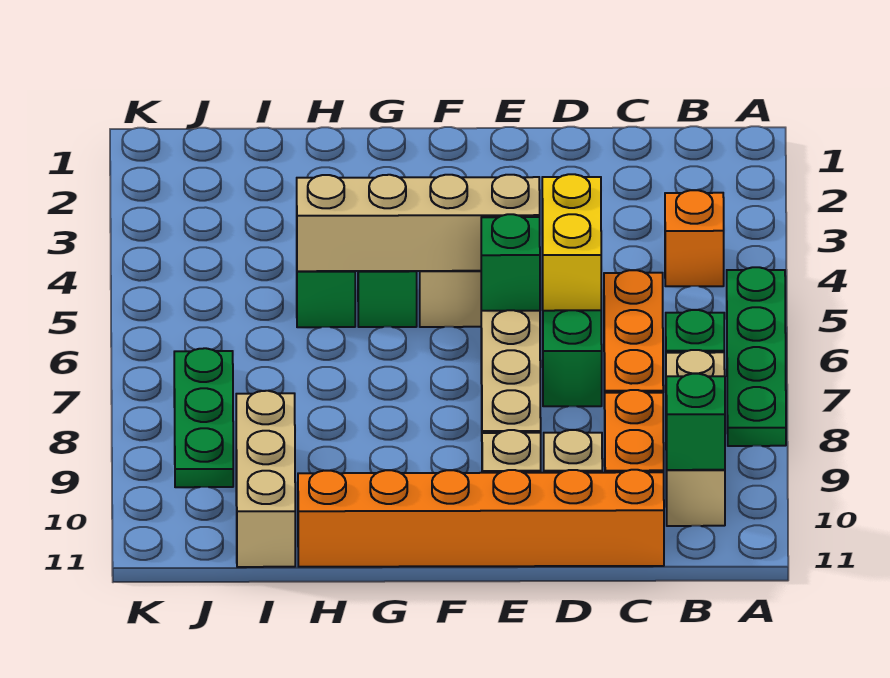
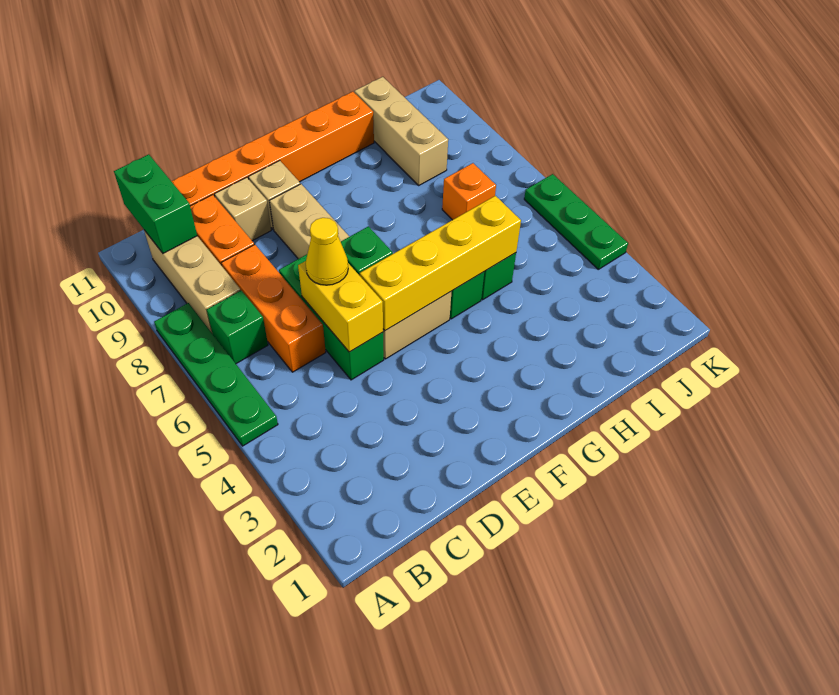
orange 1x1 brick [665,190,724,286] -> orange 1x1 brick moved to [442,163,496,220]
green 1x1 brick [666,374,725,470] -> green 1x2 brick [114,154,197,253]
none -> yellow 1x1 cone [306,218,348,285]
tan 1x4 brick [297,175,540,271] -> yellow 1x4 brick [360,196,521,331]
green 1x3 plate [174,348,233,487] -> green 1x3 plate moved to [524,174,628,269]

